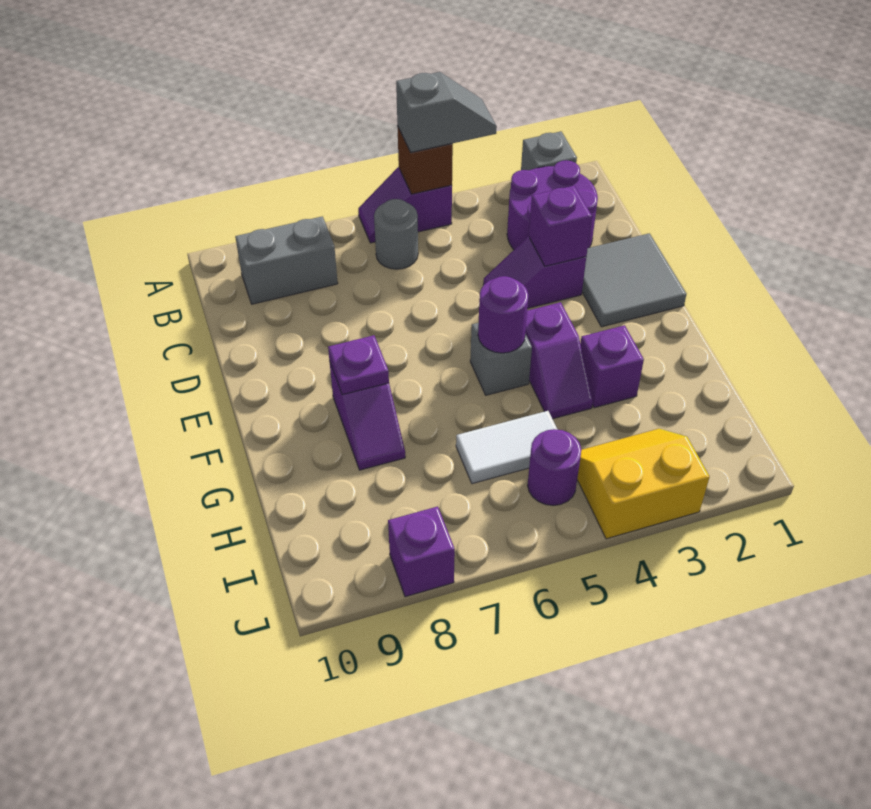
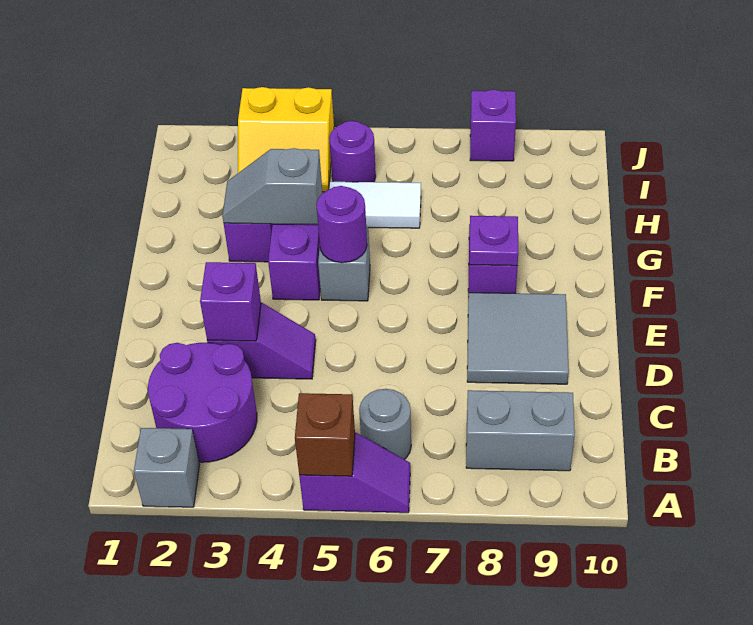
grey 1x2 slope [396,72,497,152] -> grey 1x2 slope moved to [222,148,322,225]
grey 2x2 tile [582,233,687,327] -> grey 2x2 tile moved to [467,293,569,384]

